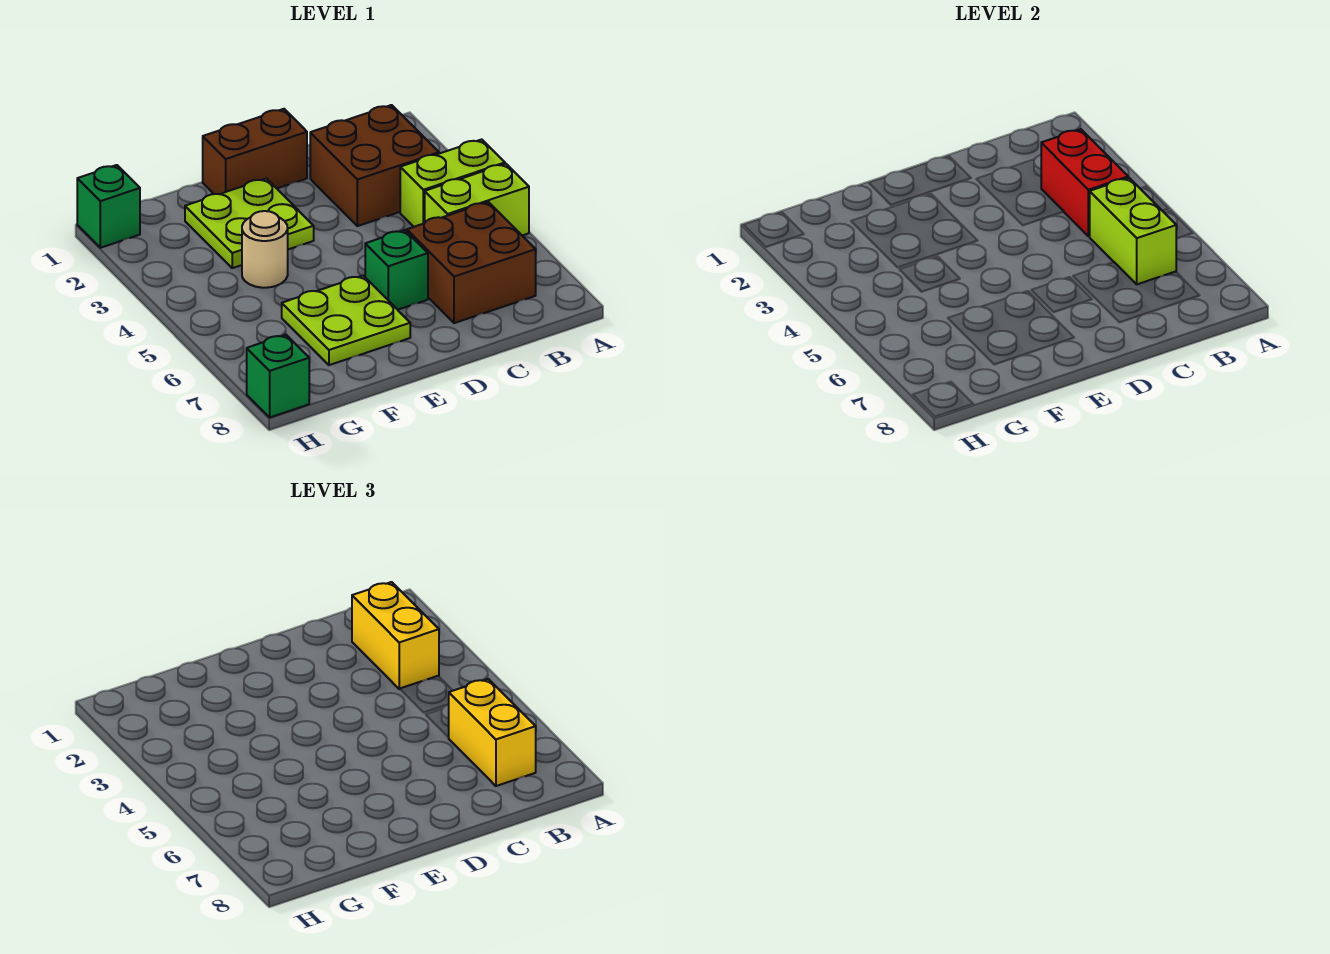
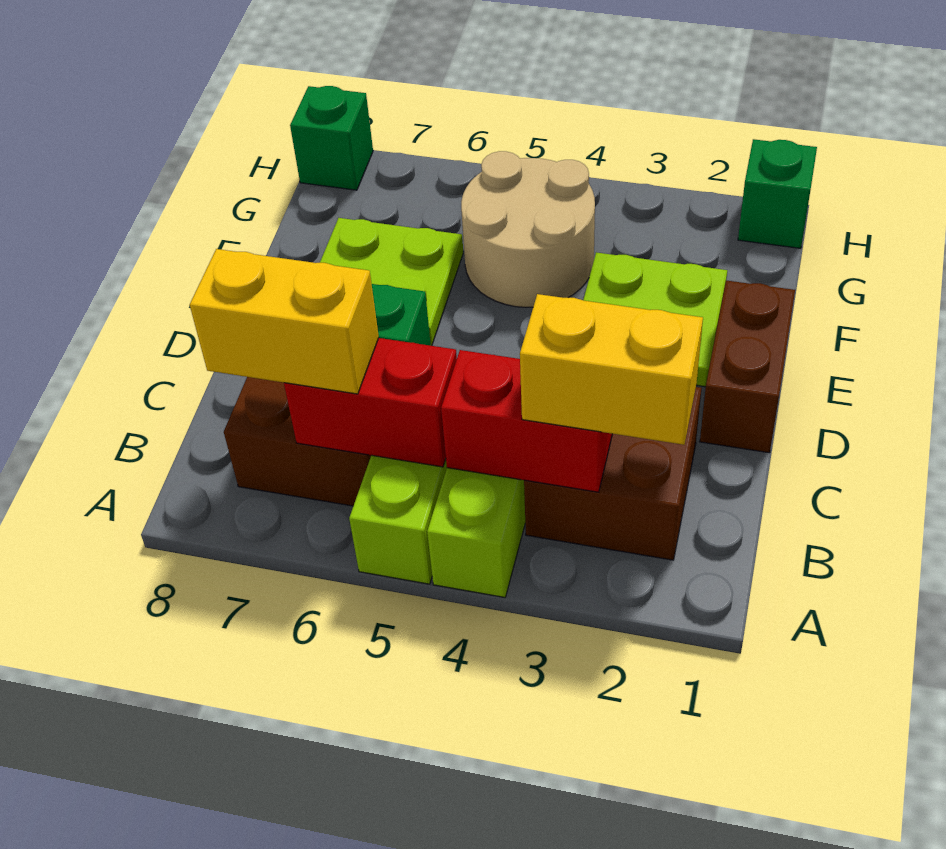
lime 1x2 brick [1090,178,1177,284] -> red 1x2 brick [284,338,457,467]
tan 1x1 round brick [242,211,288,288] -> tan 2x2 round brick [461,151,595,307]

